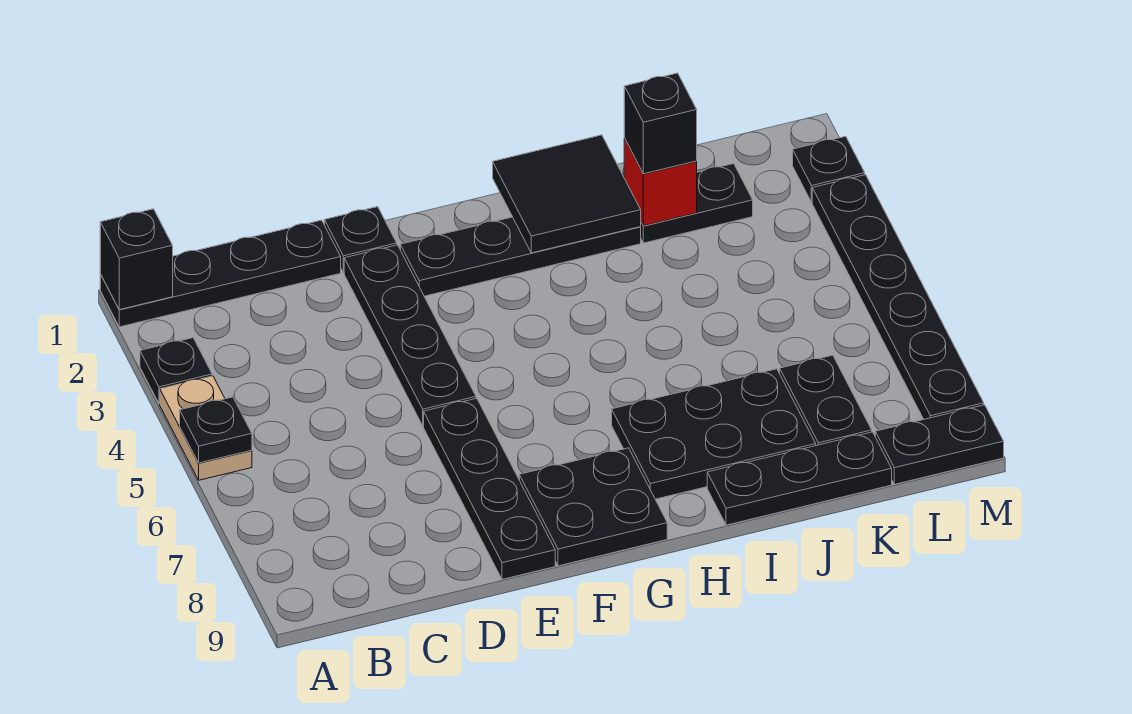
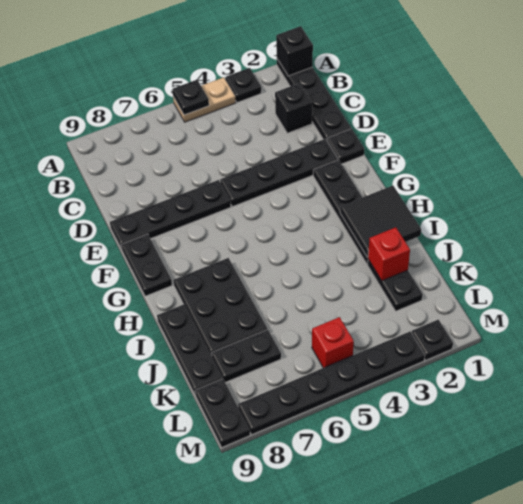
black 2x2 plate [519,448,667,566] -> black 1x2 plate [121,234,172,296]
black 1x1 brick [624,73,697,174] -> black 1x1 brick moved to [275,83,312,133]
none -> red 1x1 brick [312,317,354,368]

